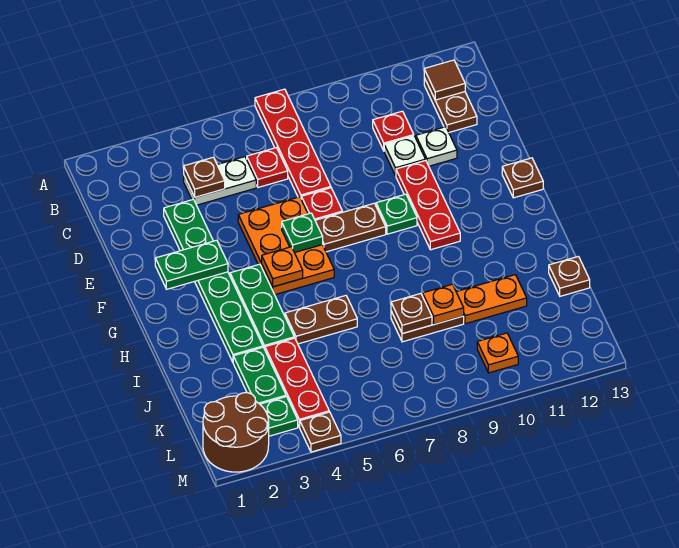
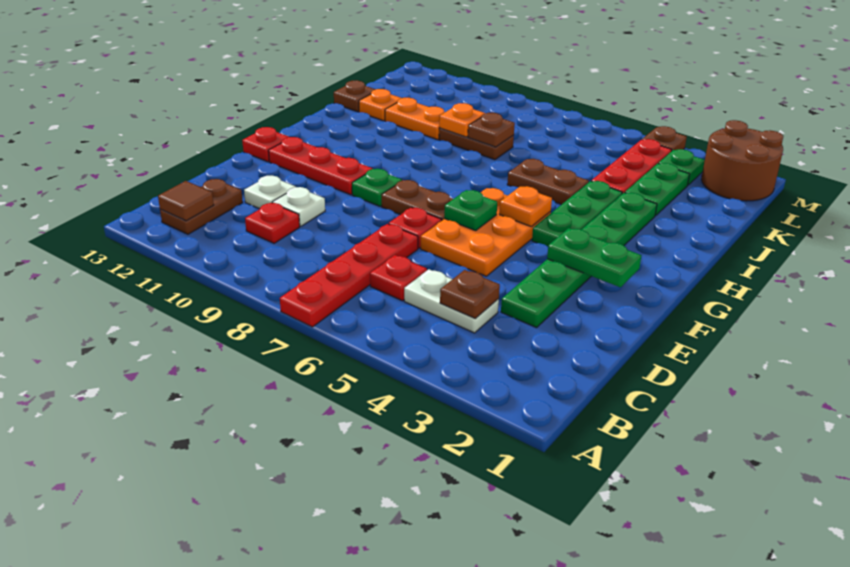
red 1x3 plate [396,160,460,250] -> red 1x3 plate turned to [268,137,372,195]
brown 1x1 plate [502,158,543,198] -> red 1x1 plate [242,127,289,162]
orange 1x1 plate [477,333,518,373] -> orange 1x1 plate moved to [359,89,401,121]

